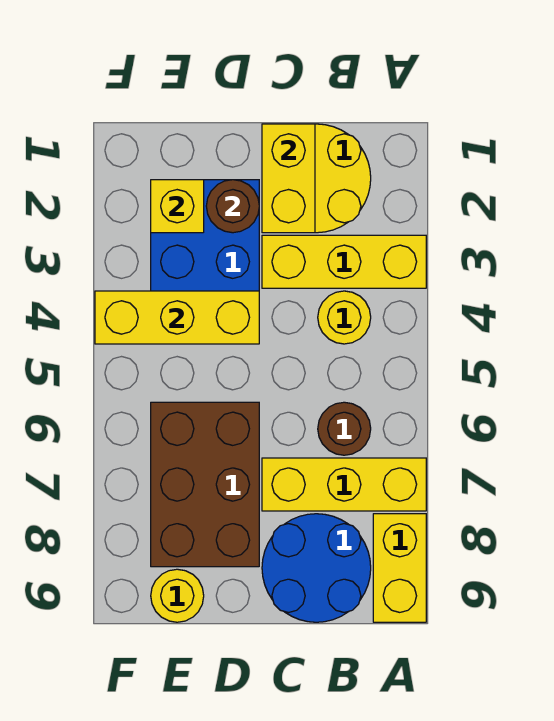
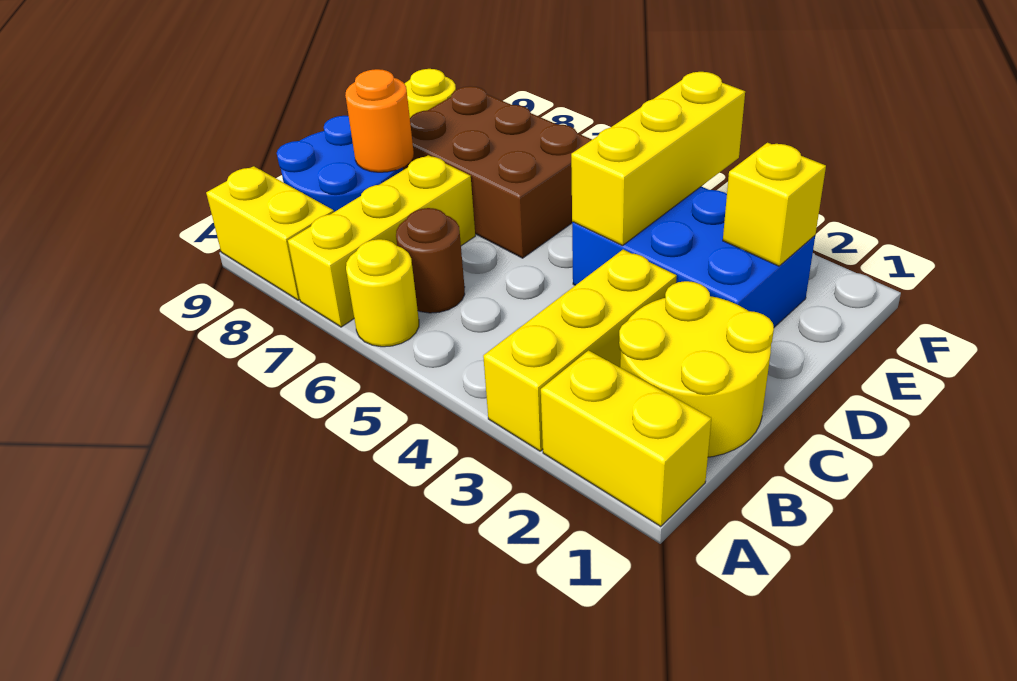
yellow 1x1 round brick [318,291,371,344] -> yellow 1x1 round brick moved to [346,239,419,347]
yellow 1x2 brick [262,124,315,233] -> yellow 1x2 brick moved to [541,350,711,526]
none -> orange 1x1 round brick [345,69,414,172]
brown 1x1 round brick [206,180,259,233] -> none

